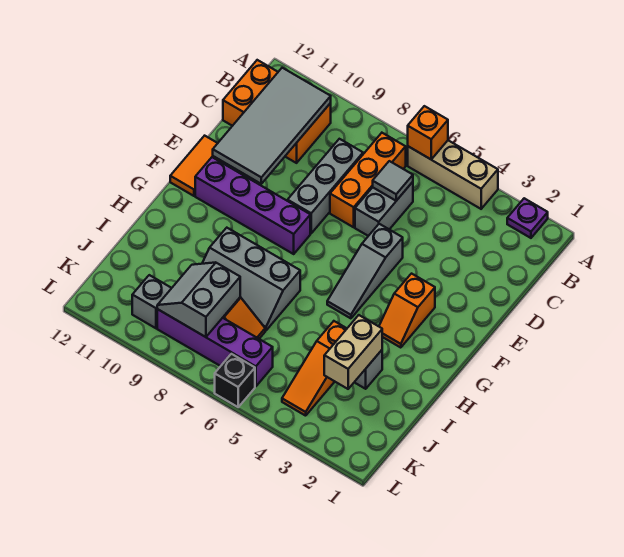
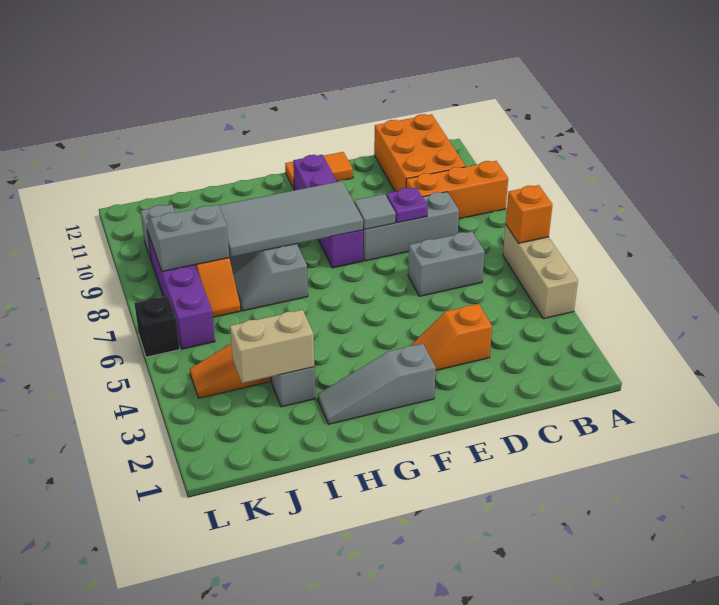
purple 1x1 plate [507,198,548,238] -> purple 1x1 plate moved to [386,187,428,223]
orange 1x3 brick [330,133,406,227] -> orange 1x3 brick moved to [406,161,508,219]
grey 2x4 tile [213,68,331,184] -> grey 2x4 tile moved to [219,181,363,257]
grey 1x1 tile [373,161,413,201] -> grey 1x1 tile moved to [354,194,396,230]
grey 1x3 slope [327,224,403,318] -> grey 1x3 slope moved to [318,343,436,424]
orange 1x2 slope [379,274,435,348] -> orange 1x2 slope moved to [411,304,492,370]

